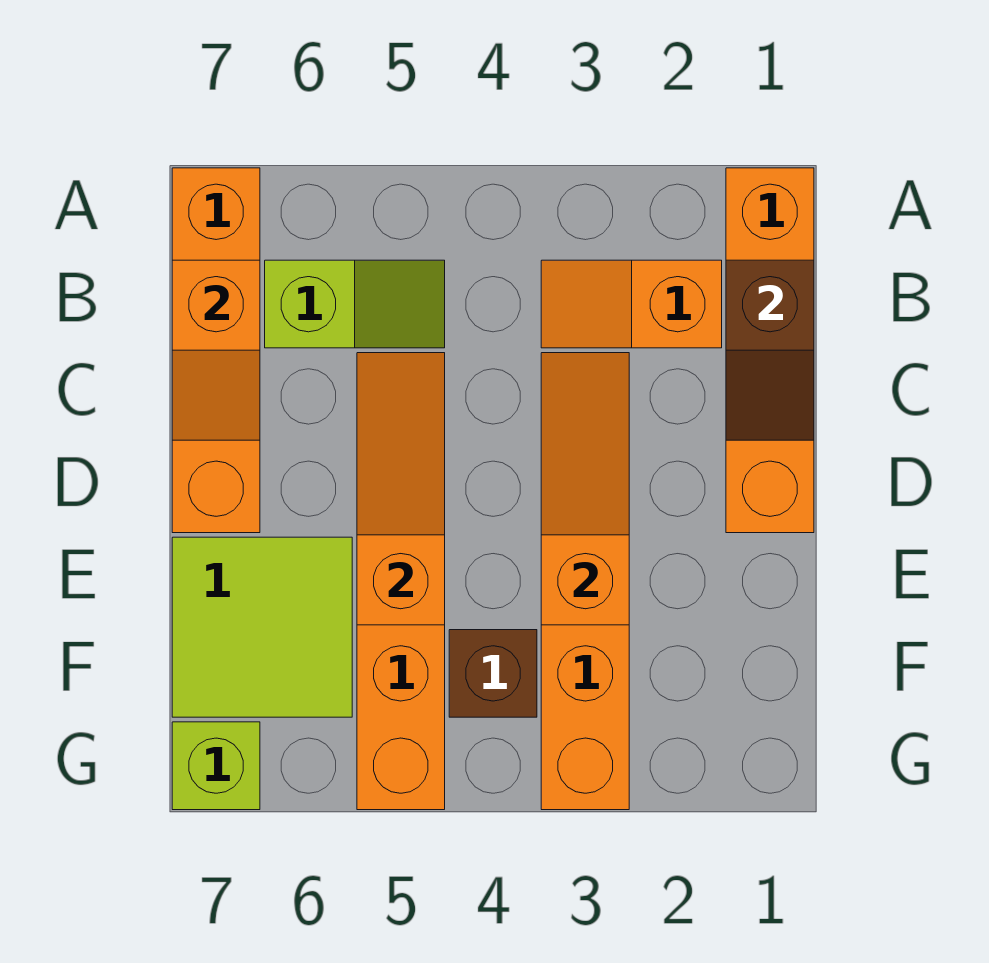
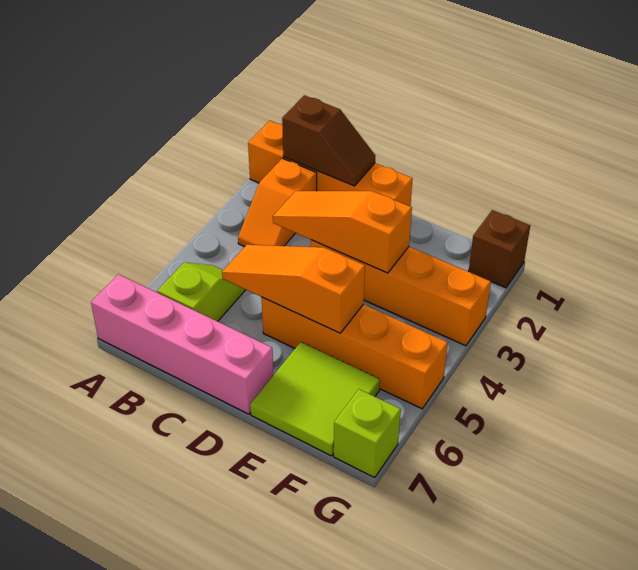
orange 1x4 brick [172,168,260,533] -> pink 1x4 brick [91,274,273,414]
orange 1x2 slope [172,260,260,440] -> none
brown 1x1 brick [449,630,537,717] -> brown 1x1 brick moved to [469,210,530,288]

